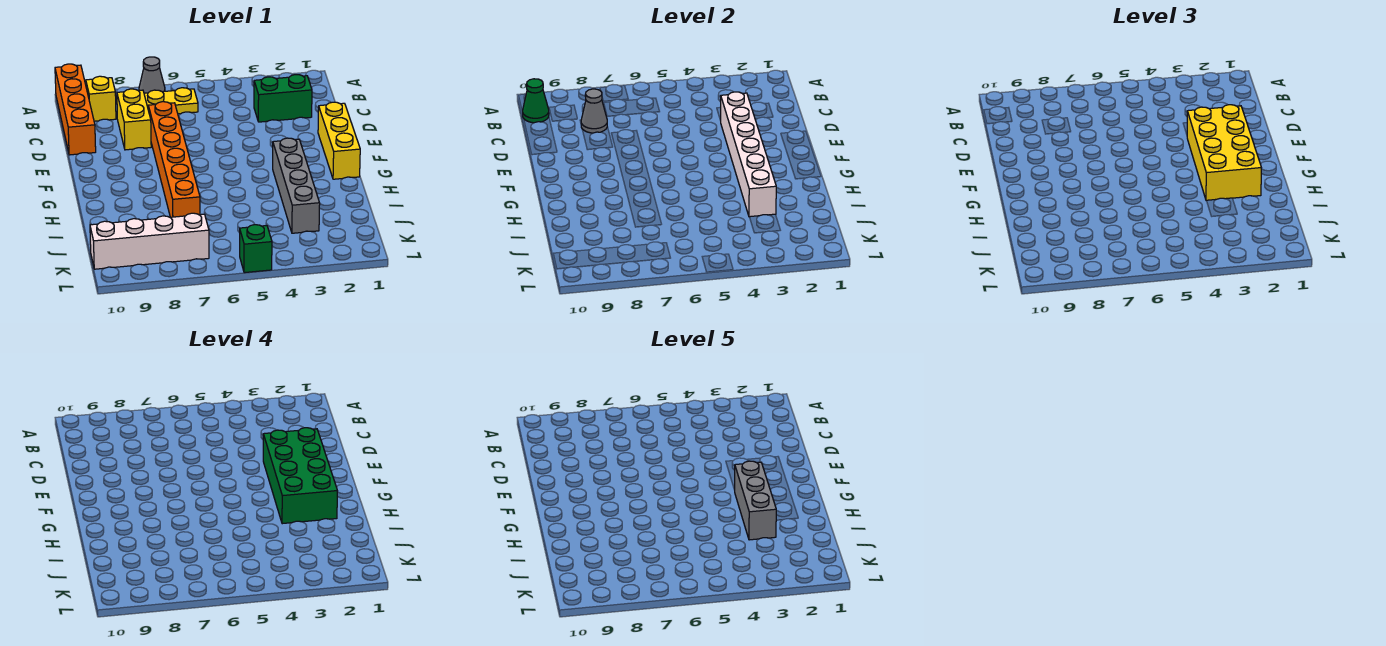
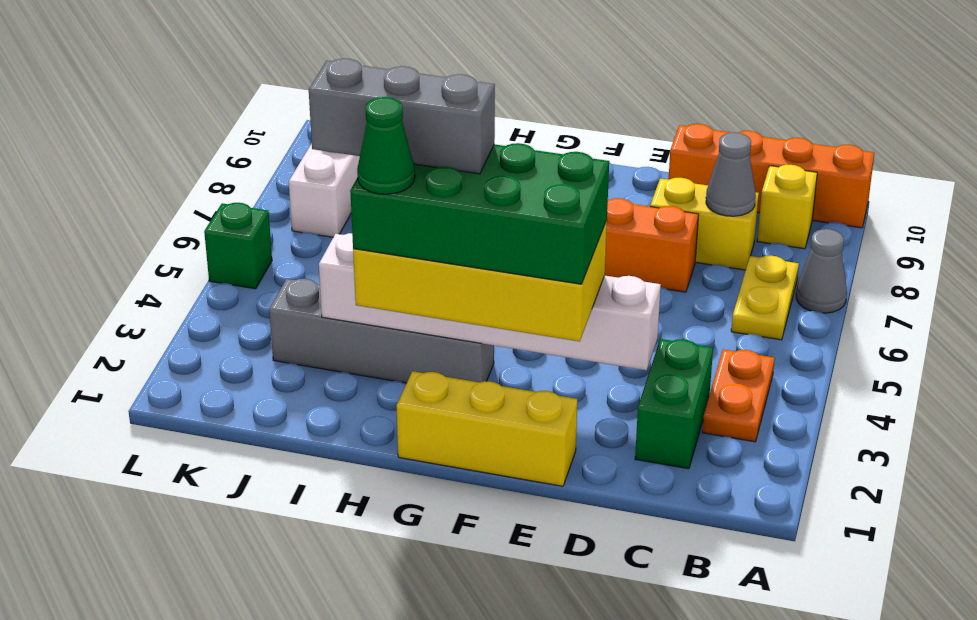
none -> orange 1x2 plate [702,349,775,442]
green 1x1 cone [523,79,549,123] -> green 1x1 cone moved to [357,97,415,194]

